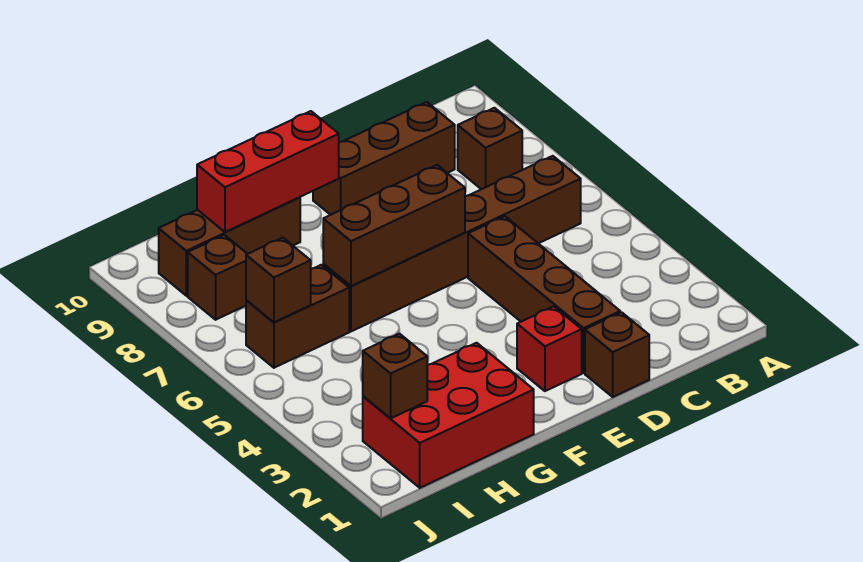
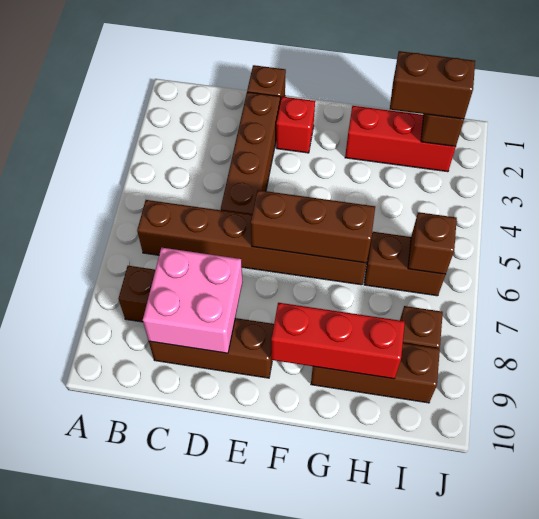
none -> pink 2x2 brick [143,248,242,353]
red 2x3 brick [363,343,534,488] -> red 1x3 brick [345,106,456,172]
none -> brown 1x2 brick [390,51,475,119]

